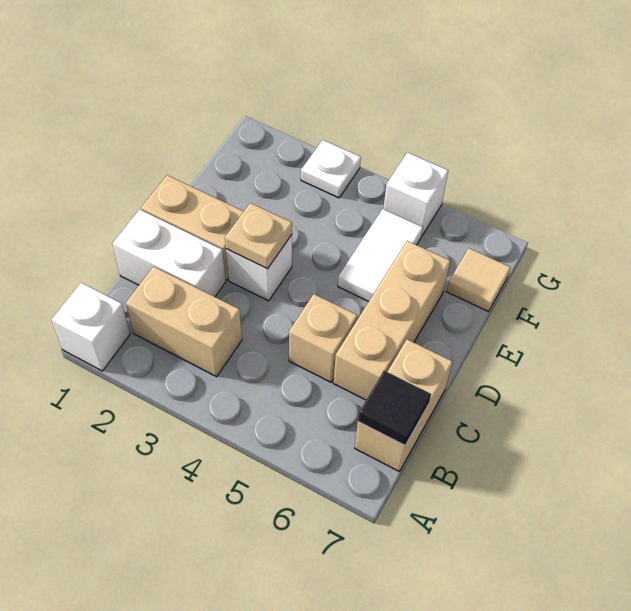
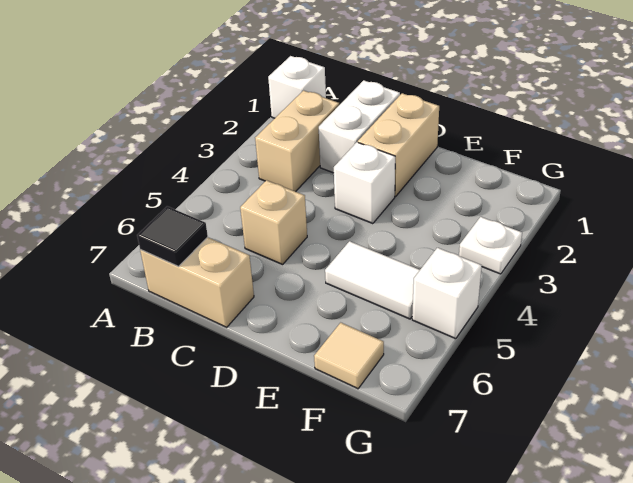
tan 1x3 brick [334,241,450,400] -> none
tan 1x1 plate [225,203,292,269] -> none

